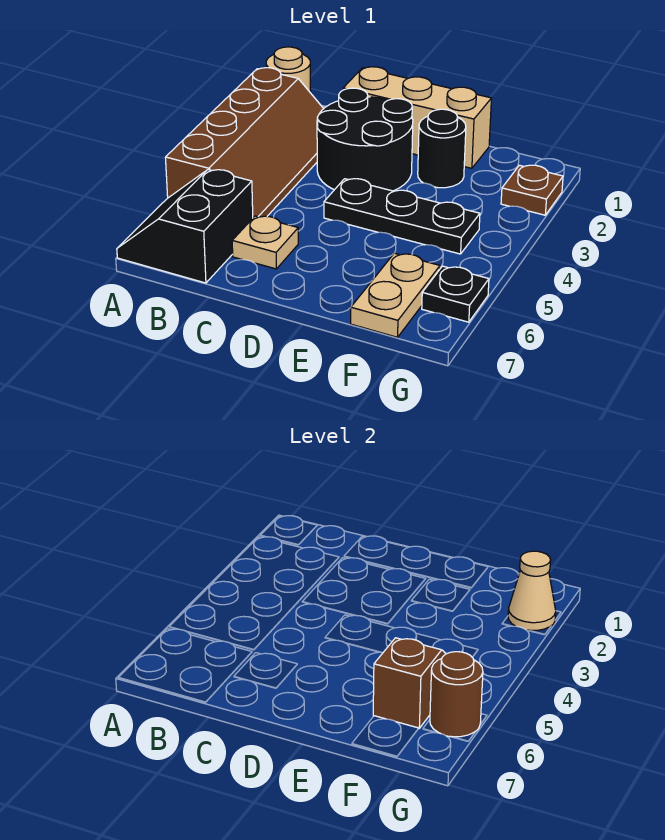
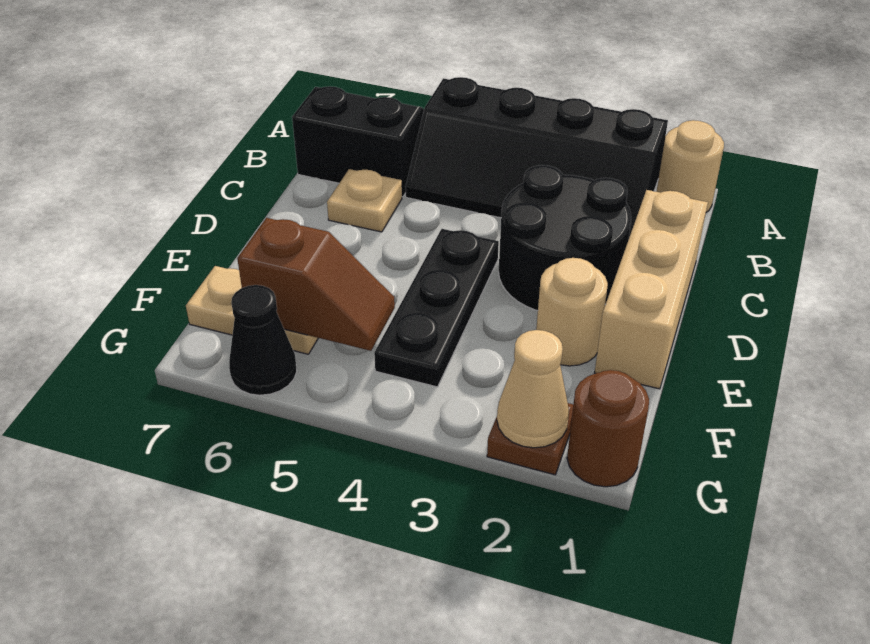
brown 2x4 slope [165,68,324,217] -> black 2x4 slope [406,77,668,237]
black 1x1 round brick [418,109,466,188] -> tan 1x1 round brick [536,258,608,366]
black 1x1 plate [422,266,489,322] -> black 1x1 cone [229,285,297,395]
brown 1x1 round brick [430,652,483,737] -> brown 1x1 round brick moved to [567,370,649,487]

